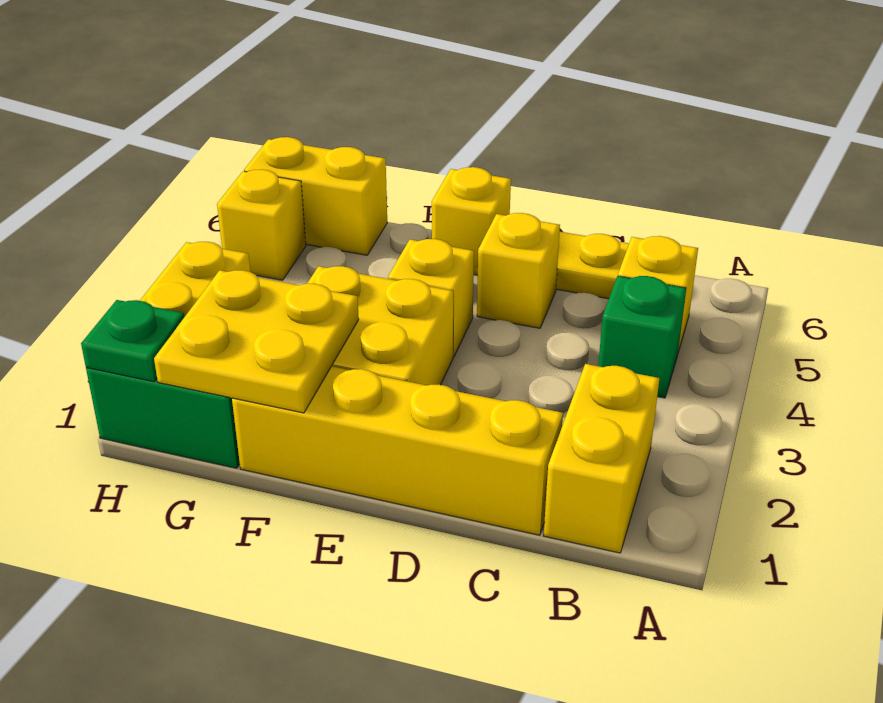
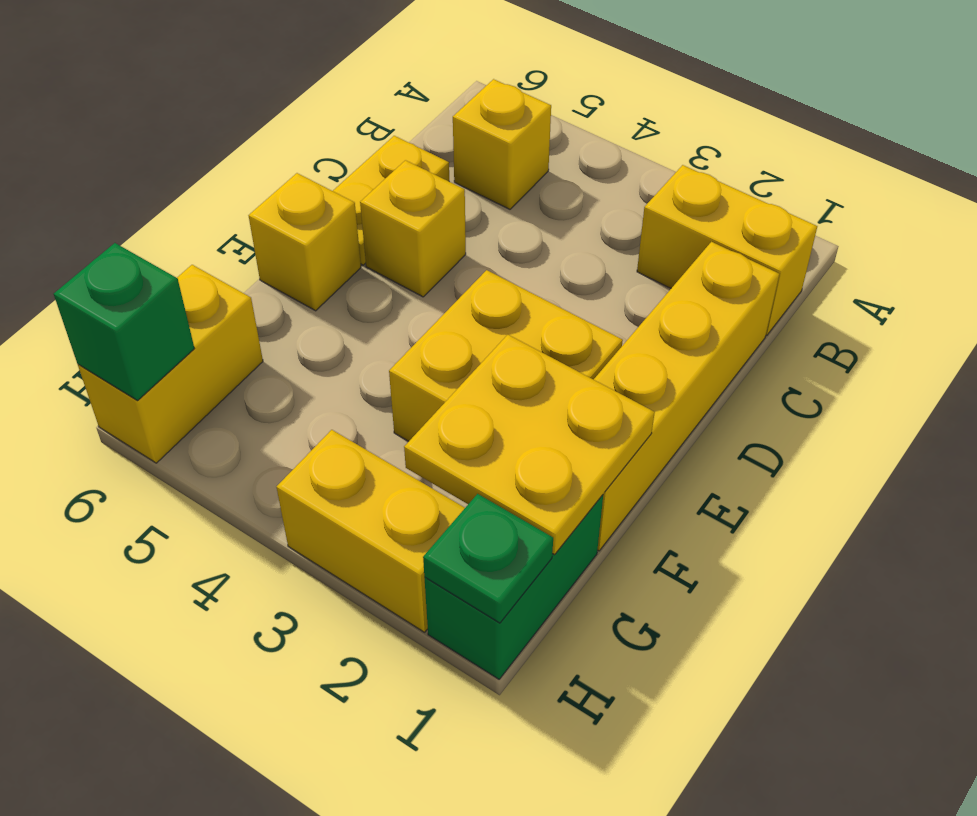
green 1x1 brick [598,276,686,398] -> green 1x1 brick moved to [54,243,194,401]
yellow 1x1 brick [388,239,474,357] -> none
yellow 1x1 brick [217,169,306,280] -> none

